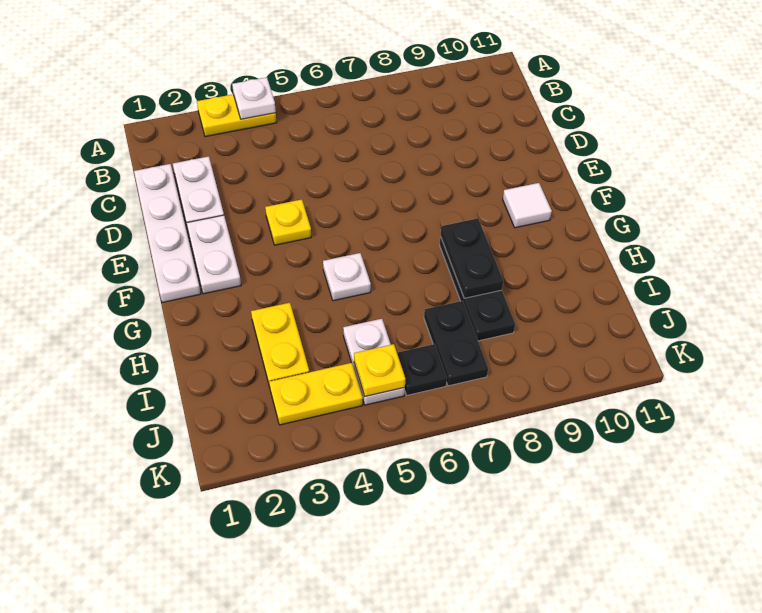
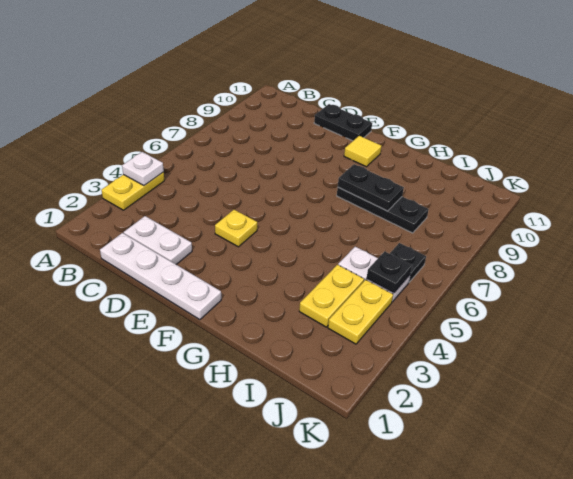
white 1x2 plate [187,215,241,294] -> none
white 1x1 tile [503,183,552,228] -> yellow 1x1 tile [344,136,382,167]
white 1x1 plate [323,253,371,301] -> none
yellow 1x2 plate [251,303,309,386] -> yellow 1x2 plate turned to [299,265,364,327]
black 1x2 plate [424,301,488,386] -> black 1x2 plate moved to [314,104,372,141]
yellow 1x1 plate [354,344,405,396] -> black 1x1 plate [367,251,412,293]

